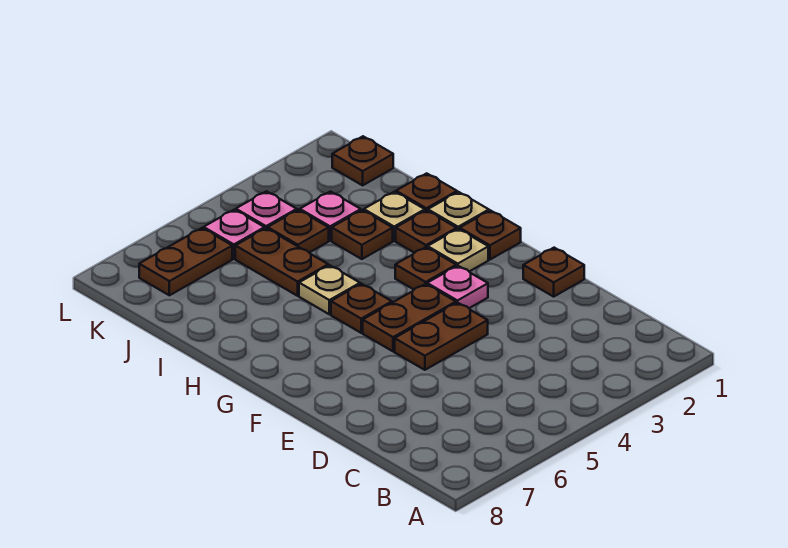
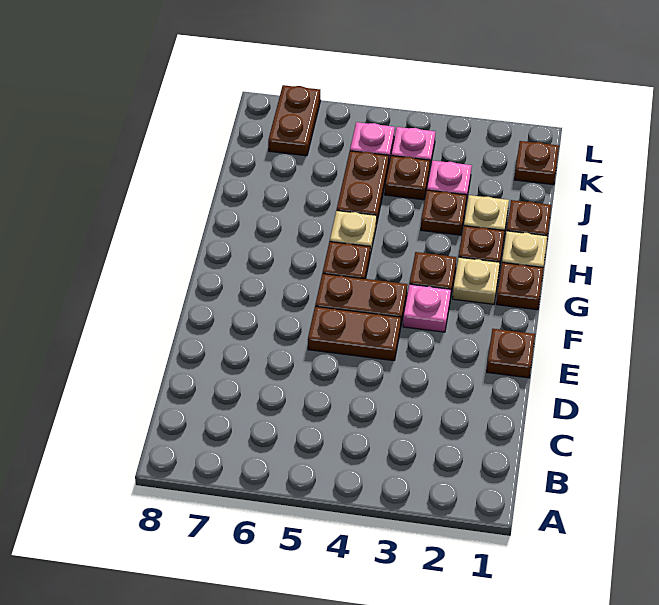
brown 1x2 plate [139,228,232,295] -> brown 1x2 plate turned to [268,85,321,156]

